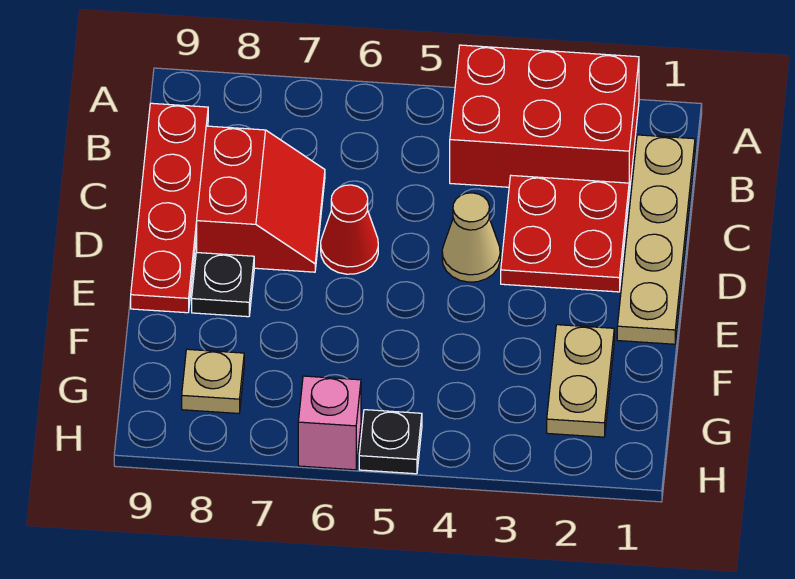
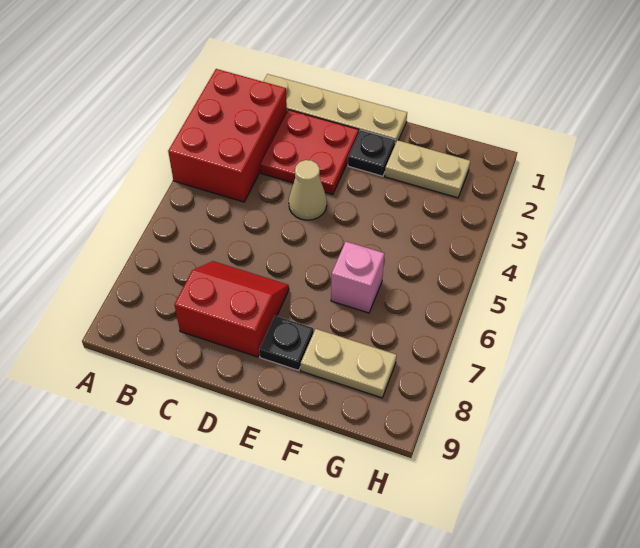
red 1x4 plate [131,103,208,313] -> none
red 1x1 cone [321,185,378,274] -> none
tan 1x1 plate [182,349,244,413] -> tan 1x2 plate [301,329,397,398]
black 1x1 plate [359,410,422,474] -> black 1x1 plate moved to [348,130,395,176]
pink 1x1 brick [298,376,361,470] -> pink 1x1 brick moved to [331,242,384,313]

